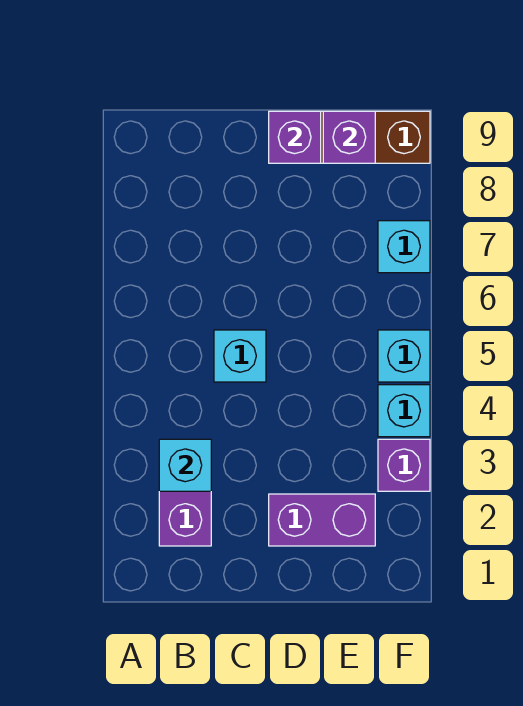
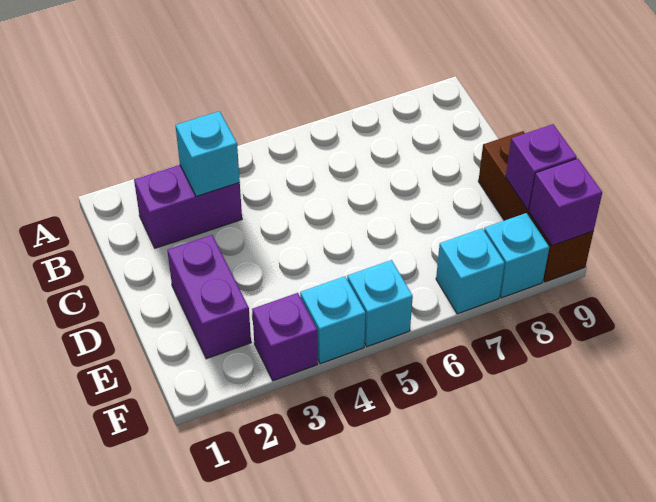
cyan 1x1 brick [214,330,266,382] -> cyan 1x1 brick moved to [484,213,549,298]
purple 1x1 brick [269,111,321,163] -> purple 1x1 brick moved to [529,159,602,246]

